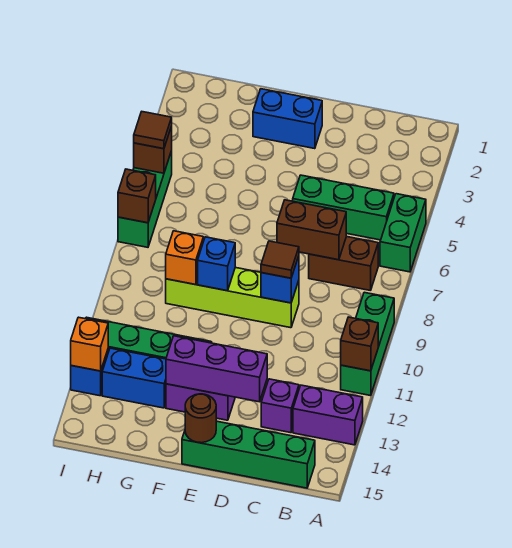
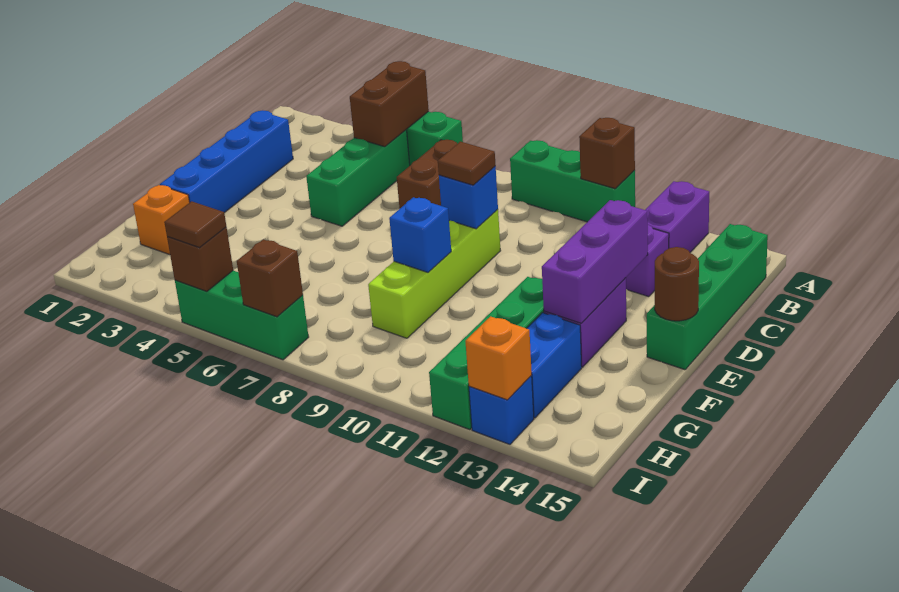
brown 1x2 brick [277,200,346,260] -> brown 1x2 brick moved to [350,61,429,147]
blue 1x2 brick [253,89,322,149] -> blue 1x4 brick [160,110,293,213]
orange 1x1 brick [166,231,204,285] -> orange 1x1 brick moved to [133,185,190,255]

